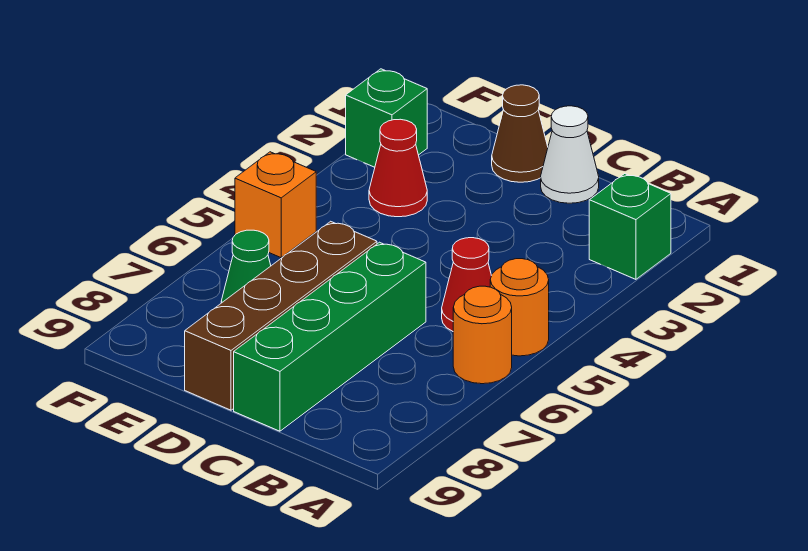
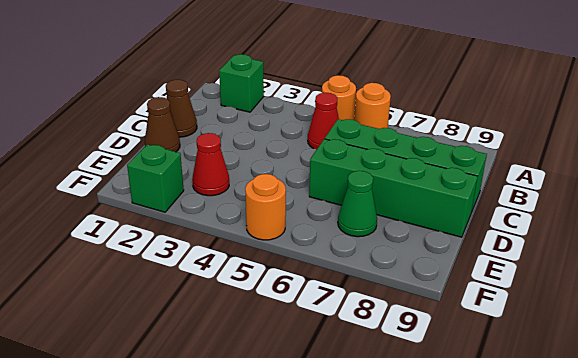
white 1x1 cone [541,106,599,203] -> brown 1x1 cone [166,80,197,137]
brown 1x4 brick [185,221,377,410] -> green 1x4 brick [309,139,478,237]
orange 1x1 brick [235,152,316,258] -> orange 1x1 round brick [245,174,286,240]

